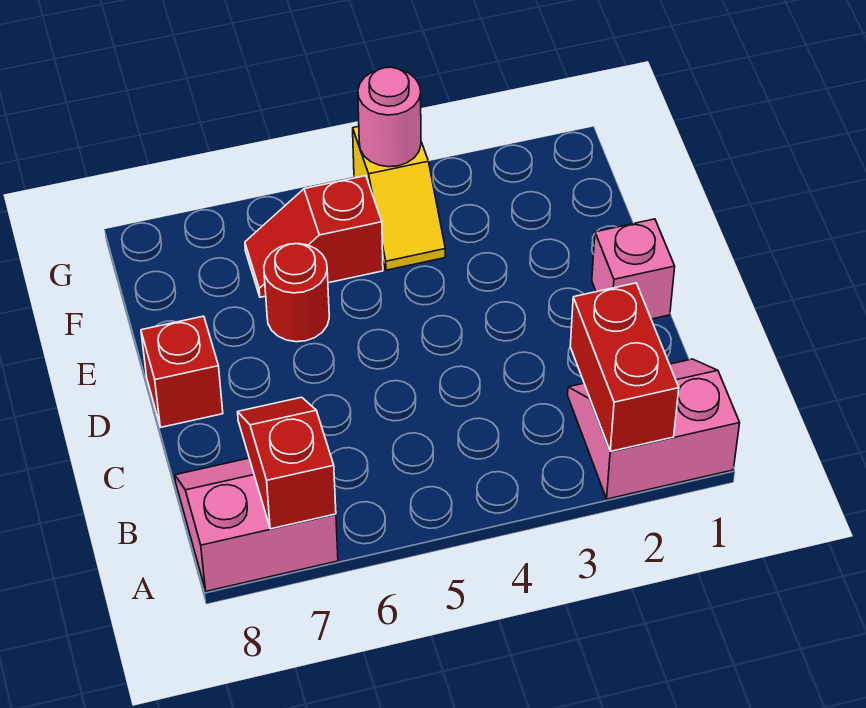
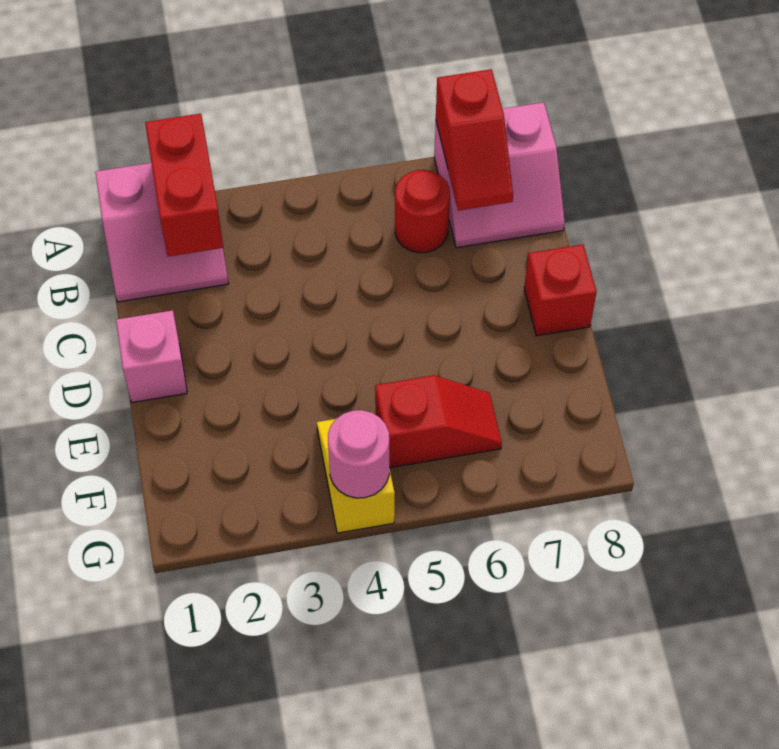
red 1x1 round brick [264,244,329,342] -> red 1x1 round brick moved to [395,170,450,253]

